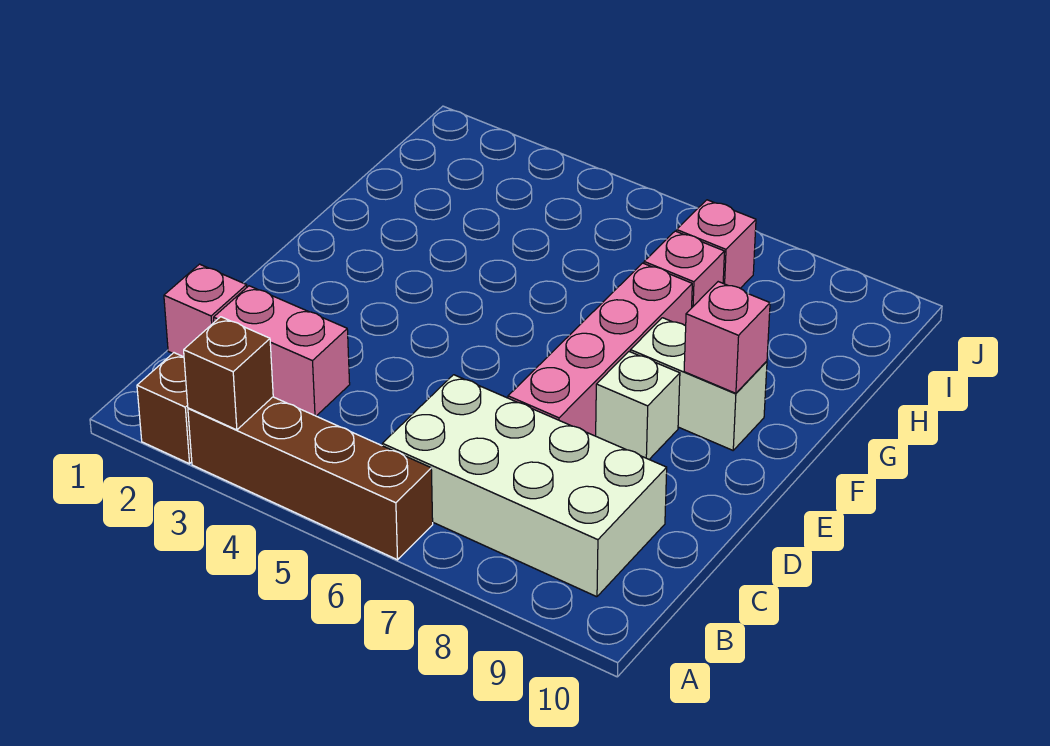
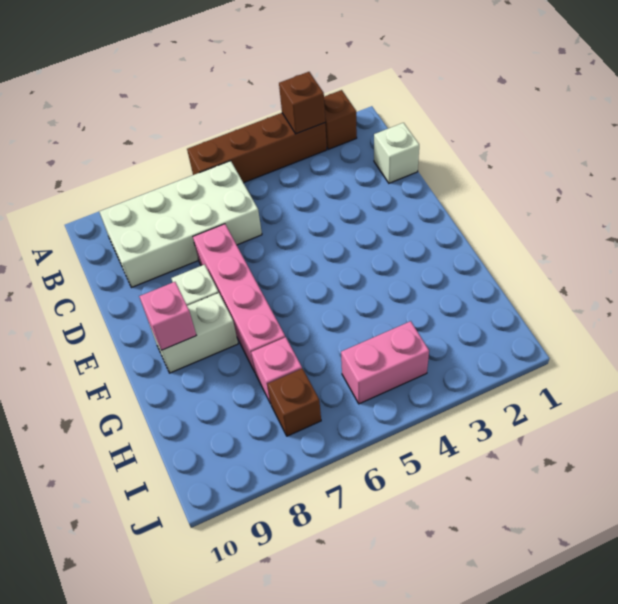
pink 1x1 brick [164,264,247,357] -> white 1x1 brick [374,123,419,183]
pink 1x2 brick [214,286,350,416] -> pink 1x2 brick moved to [341,321,429,404]
pink 1x1 brick [676,200,756,288] -> brown 1x1 brick [267,369,321,436]

